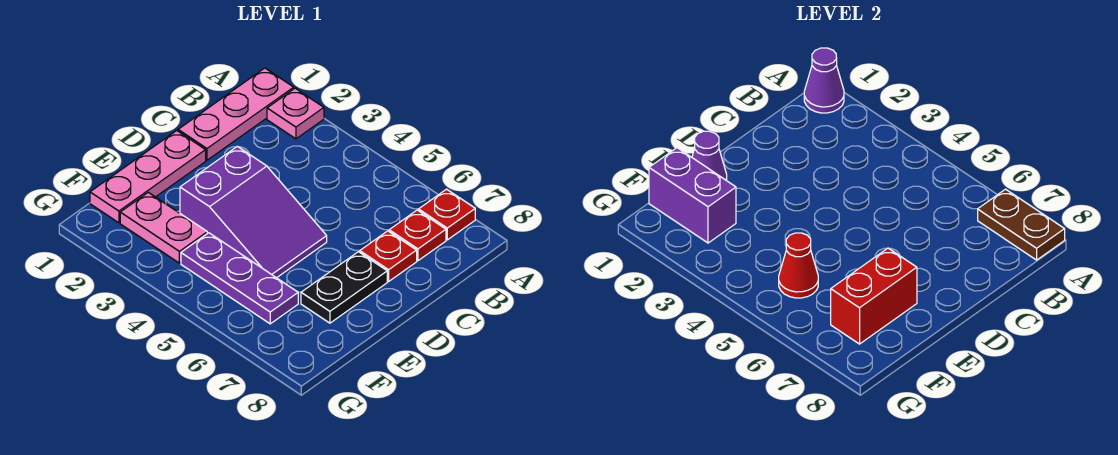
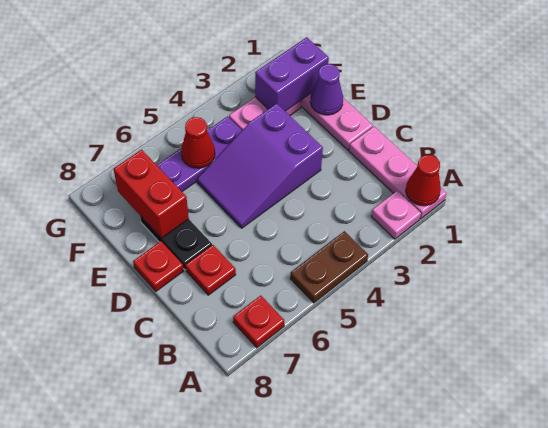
purple 1x1 cone [804,48,844,113] -> red 1x1 cone [406,155,441,206]
brown 1x2 plate [978,189,1065,260] -> brown 1x2 plate moved to [290,231,368,303]
red 1x1 plate [389,210,446,261] -> red 1x1 plate moved to [133,241,184,291]

